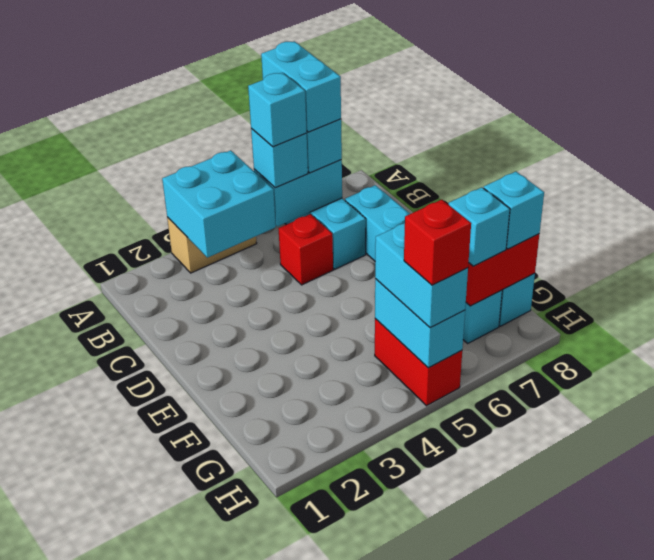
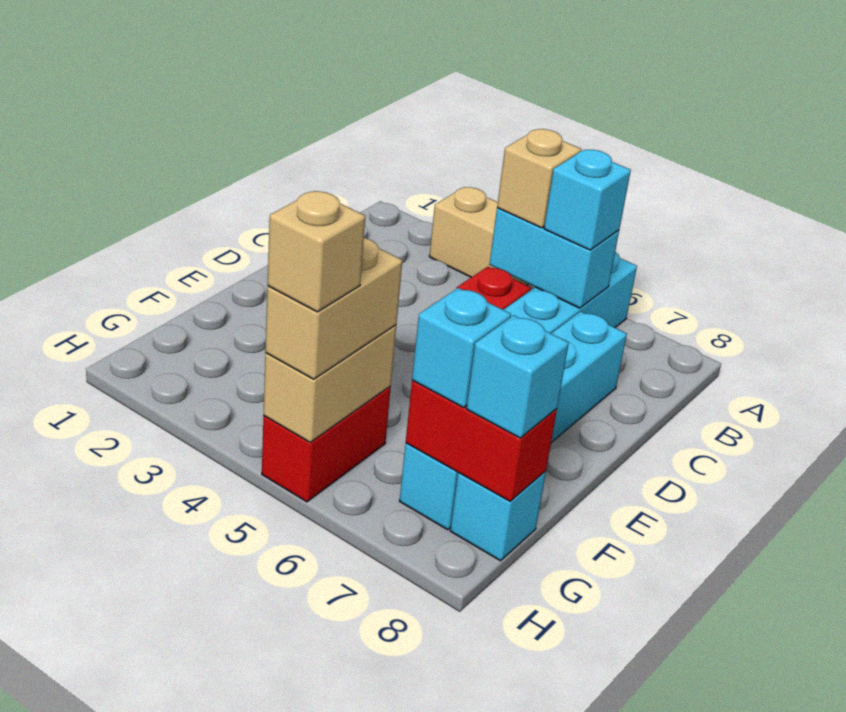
cyan 2x2 brick [162,150,276,258] -> none
cyan 1x2 brick [261,41,341,132] -> none
cyan 1x1 brick [251,129,308,188] -> tan 1x1 brick [497,129,581,228]
cyan 1x1 brick [248,73,307,147] -> none
cyan 1x2 brick [375,279,465,368] -> tan 1x2 brick [264,325,396,442]
cyan 1x2 brick [375,223,468,328] -> tan 1x2 brick [265,238,402,379]
red 1x1 brick [404,200,471,285] -> tan 1x1 brick [268,191,365,312]

